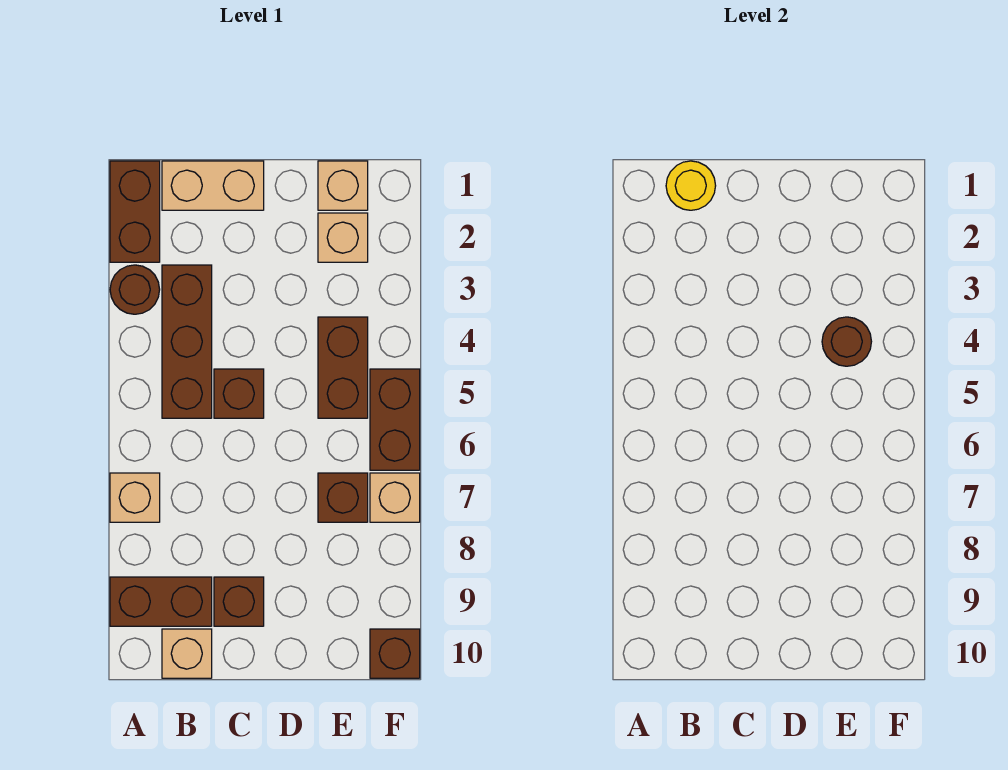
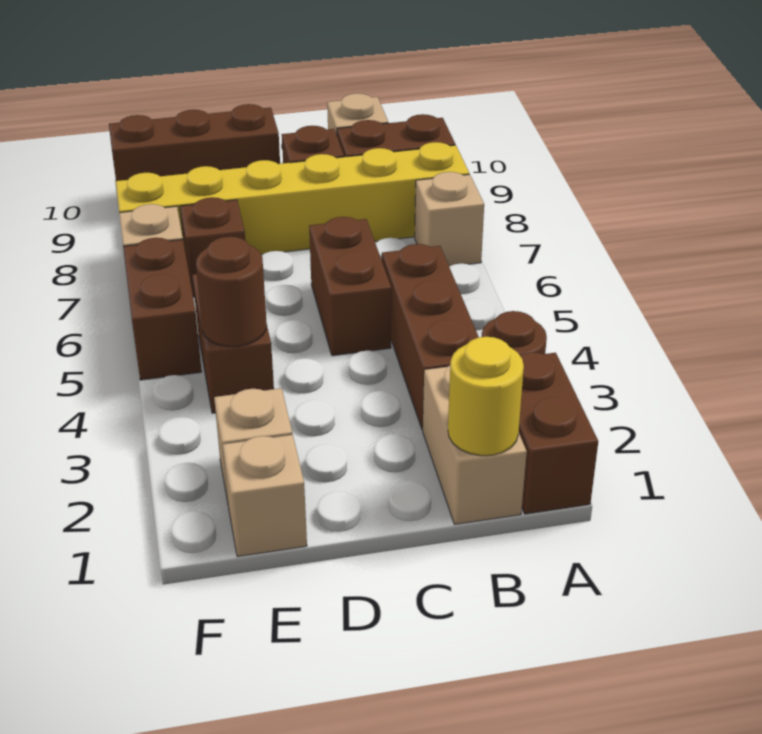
none -> yellow 1x6 brick [115,142,469,255]
tan 1x2 brick [162,161,264,210] -> tan 1x2 brick turned to [423,365,527,524]
brown 1x1 brick [214,369,264,418] -> brown 1x2 brick [309,217,391,356]
brown 1x1 brick [370,629,420,678] -> brown 1x3 brick [109,104,280,181]

